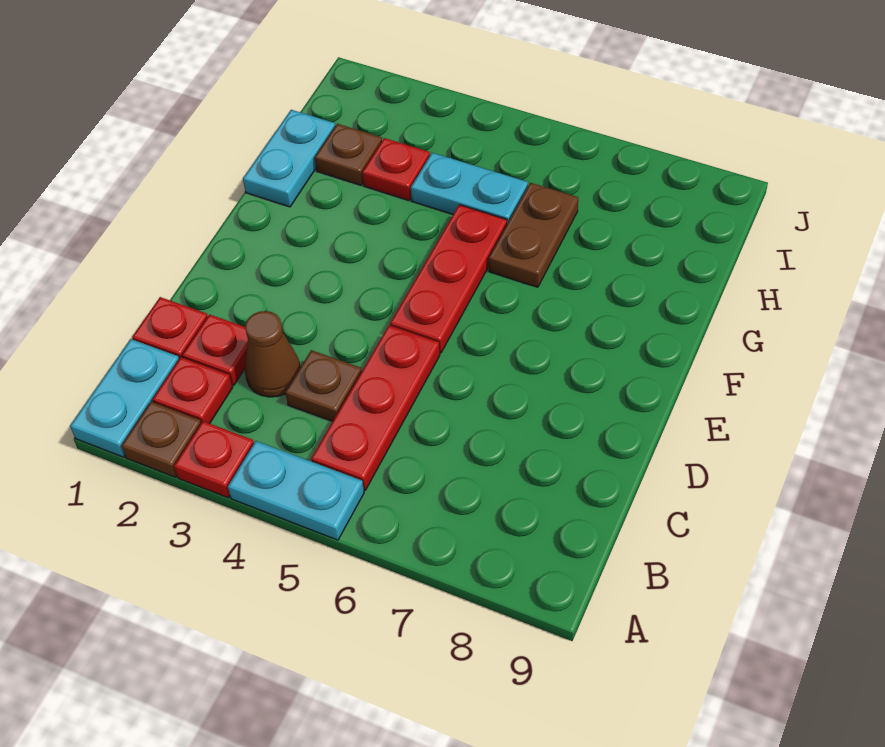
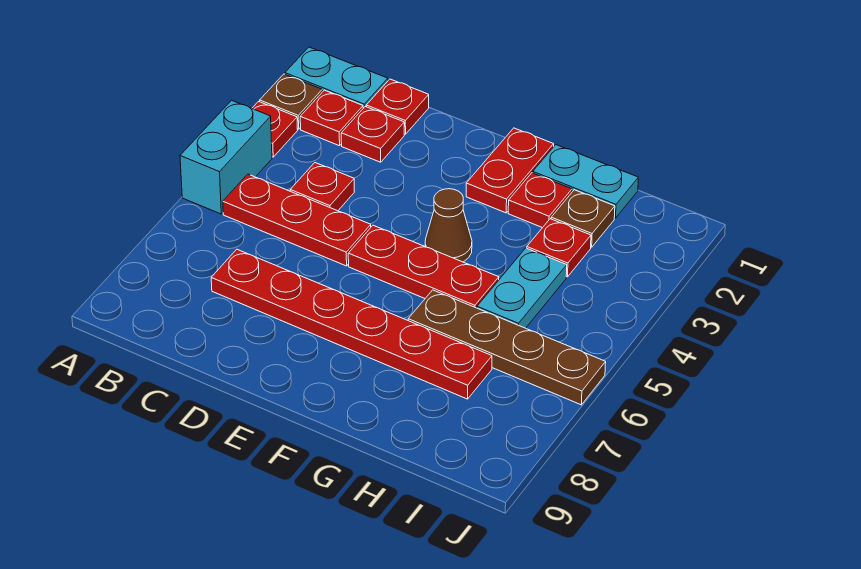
cyan 1x2 plate [228,441,364,540] -> cyan 1x2 brick [180,100,272,214]
brown 1x1 cone [245,311,301,397] -> brown 1x1 cone moved to [425,189,472,262]
brown 1x1 plate [285,350,362,421] -> red 1x1 plate [290,163,354,211]
none -> red 1x6 plate [211,249,492,399]
none -> red 1x2 plate [466,128,554,213]
none -> red 1x1 plate [508,173,572,228]
brown 1x2 plate [489,183,578,287] -> brown 1x4 plate [408,290,606,405]

